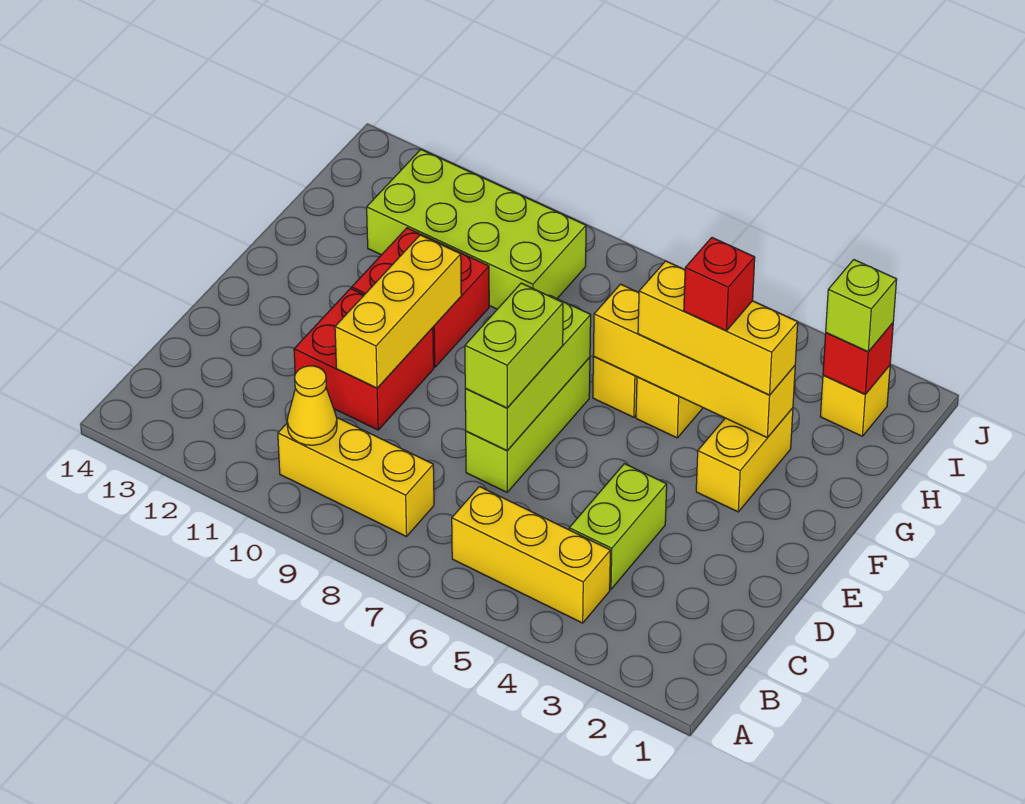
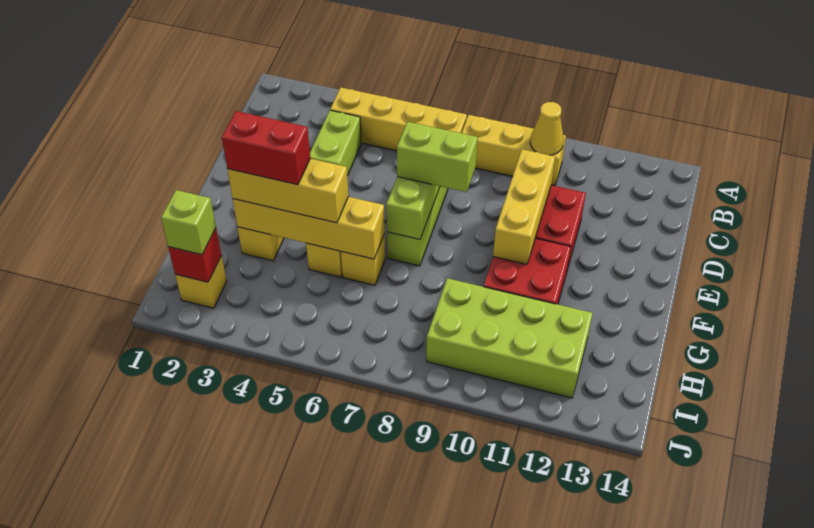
yellow 1x3 brick [452,487,610,623] -> yellow 1x4 brick [330,87,467,151]
lime 1x2 brick [465,283,563,408] -> lime 1x2 brick turned to [397,122,478,192]
red 1x1 brick [684,238,755,331] -> red 1x2 brick [222,111,310,185]

